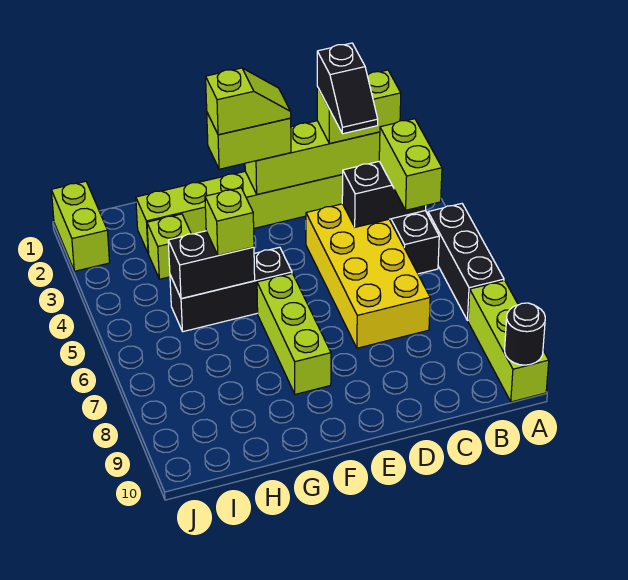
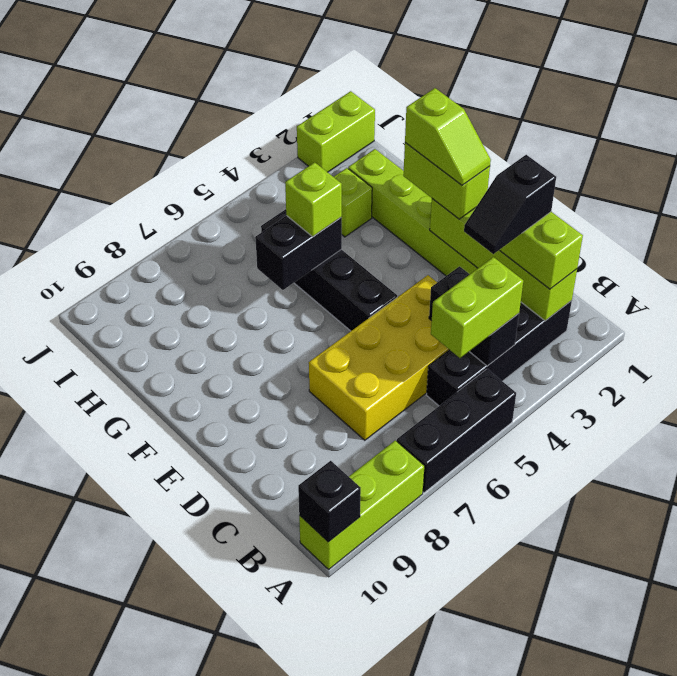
black 1x1 round brick [505,303,545,365] -> black 1x1 brick [298,461,361,542]
black 1x3 brick [170,247,292,332] -> black 1x4 brick [261,209,397,331]
lime 1x3 brick [257,273,331,394] -> none
black 1x2 brick [168,231,255,299] -> black 1x2 brick turned to [255,216,342,290]

